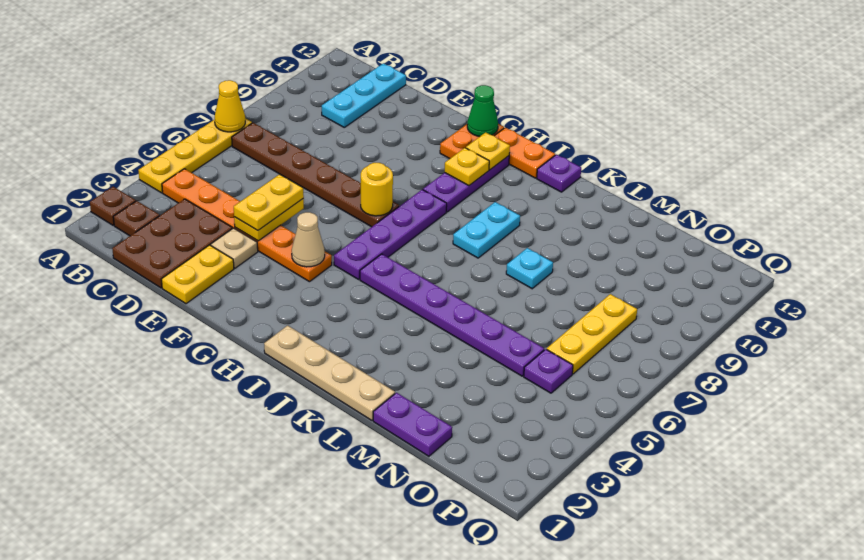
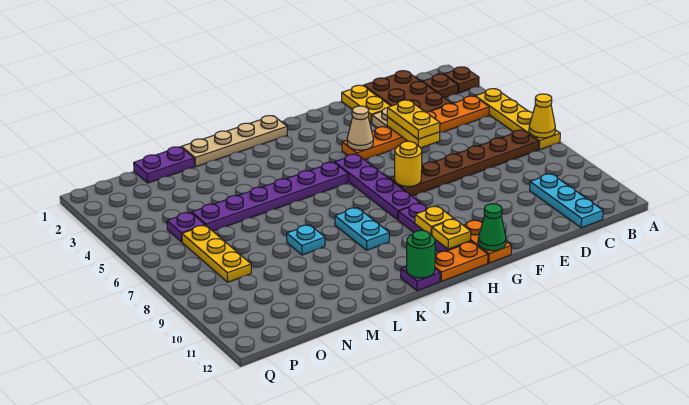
none -> green 1x1 round brick [406,230,435,278]

